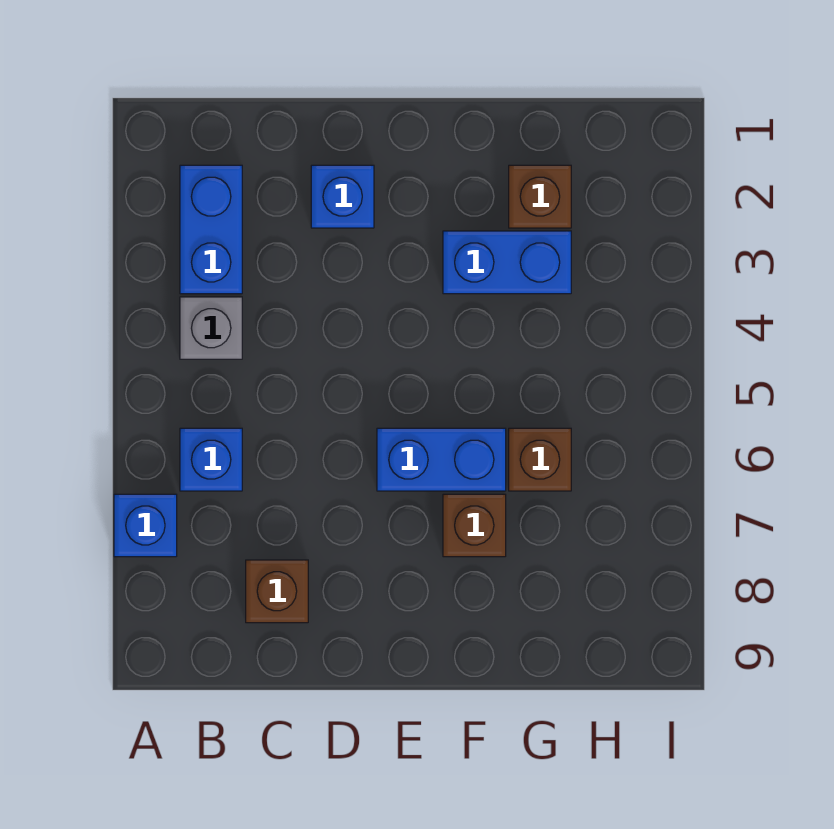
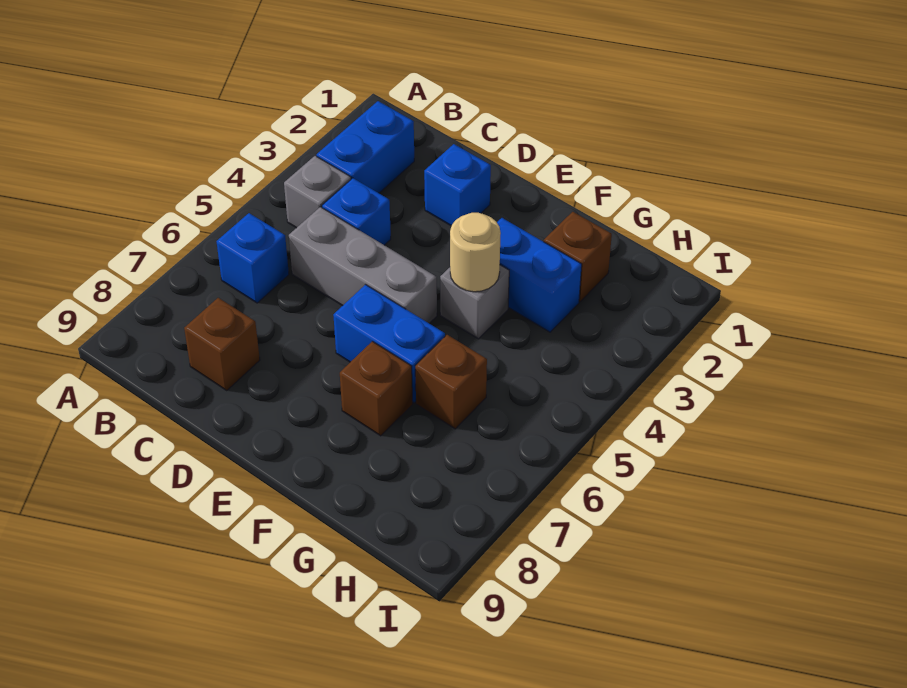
blue 1x1 brick [114,494,177,557] -> blue 1x1 brick moved to [322,178,391,245]
none -> grey 1x3 brick [289,207,437,323]
none -> grey 1x1 brick [440,265,509,339]
none -> tan 1x1 round brick [450,213,501,292]

